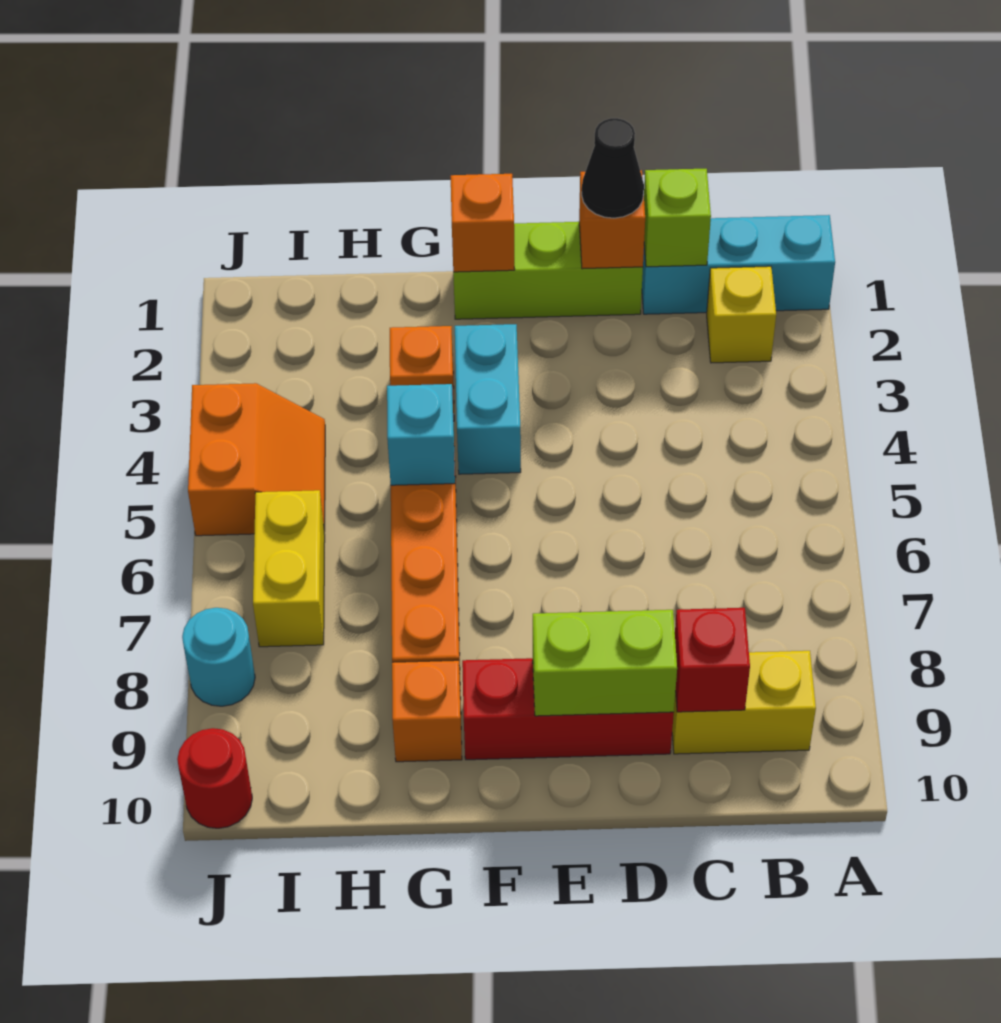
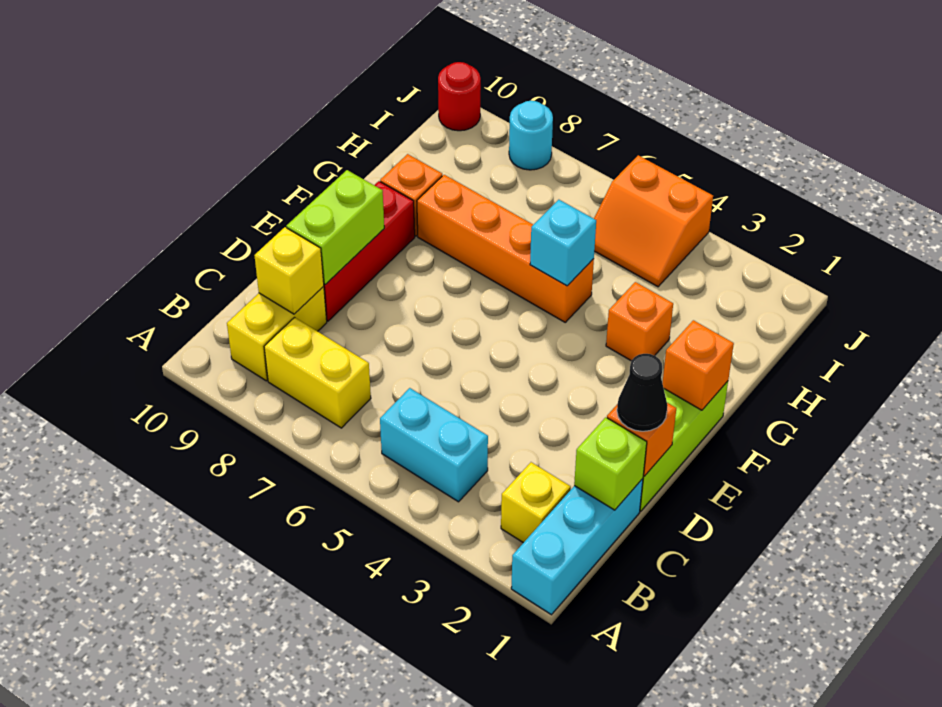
red 1x1 brick [675,608,750,712] -> yellow 1x1 brick [254,227,324,314]
cyan 1x2 brick [455,324,521,474] -> cyan 1x2 brick moved to [380,388,488,502]
yellow 1x2 brick [253,490,325,647] -> yellow 1x2 brick moved to [264,318,371,428]

